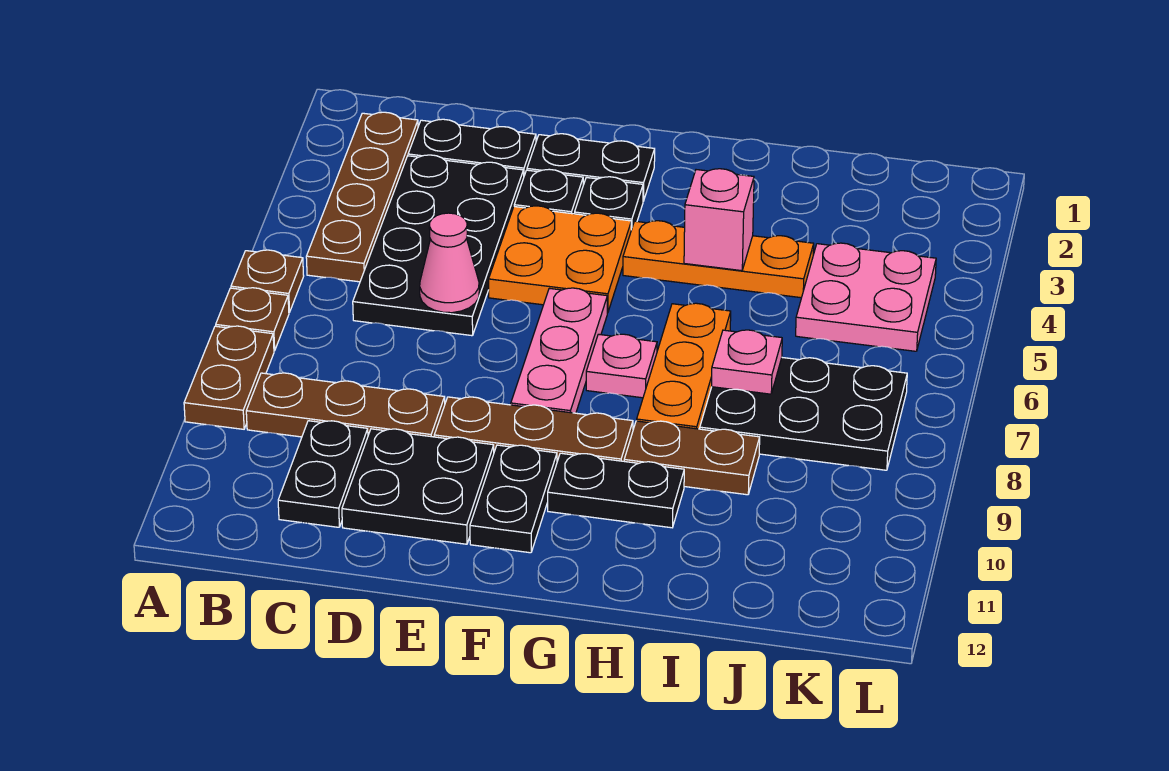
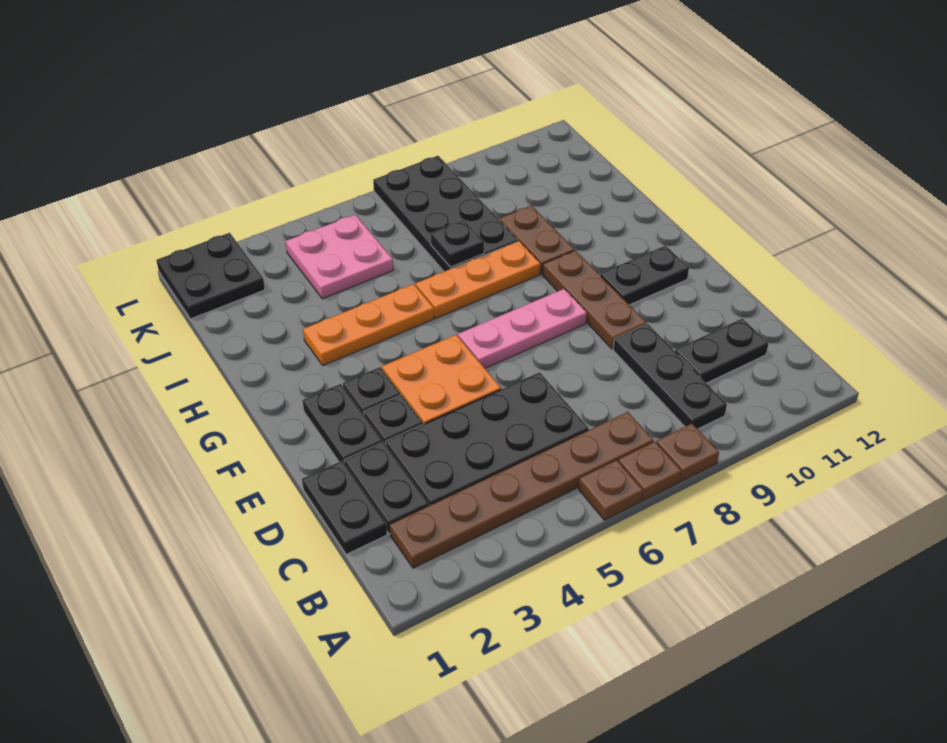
brown 1x2 plate [184,326,274,429] -> brown 1x1 plate [656,424,719,481]
brown 1x4 plate [306,112,418,282] -> brown 1x6 plate [390,412,653,568]
brown 1x3 plate [246,373,445,437] -> black 1x3 plate [613,324,727,429]
pink 1x1 cone [420,213,479,313] -> none
black 2x2 plate [342,429,494,544] -> black 2x2 plate moved to [156,233,265,319]
orange 1x3 plate [623,221,814,298] -> orange 1x3 plate turned to [303,284,434,366]
pink 1x1 plate [586,334,657,398] -> none
black 1x2 plate [548,453,684,528] -> black 1x2 plate moved to [302,461,387,555]
pink 1x1 brick [684,169,754,271] -> none
black 2x3 plate [700,358,907,470] -> black 2x4 plate [373,156,518,271]
pink 1x1 plate [712,330,782,394] -> black 1x1 plate [430,220,484,267]

